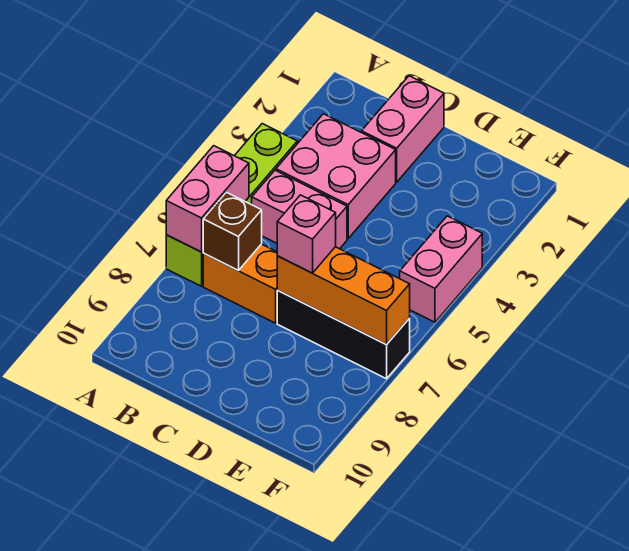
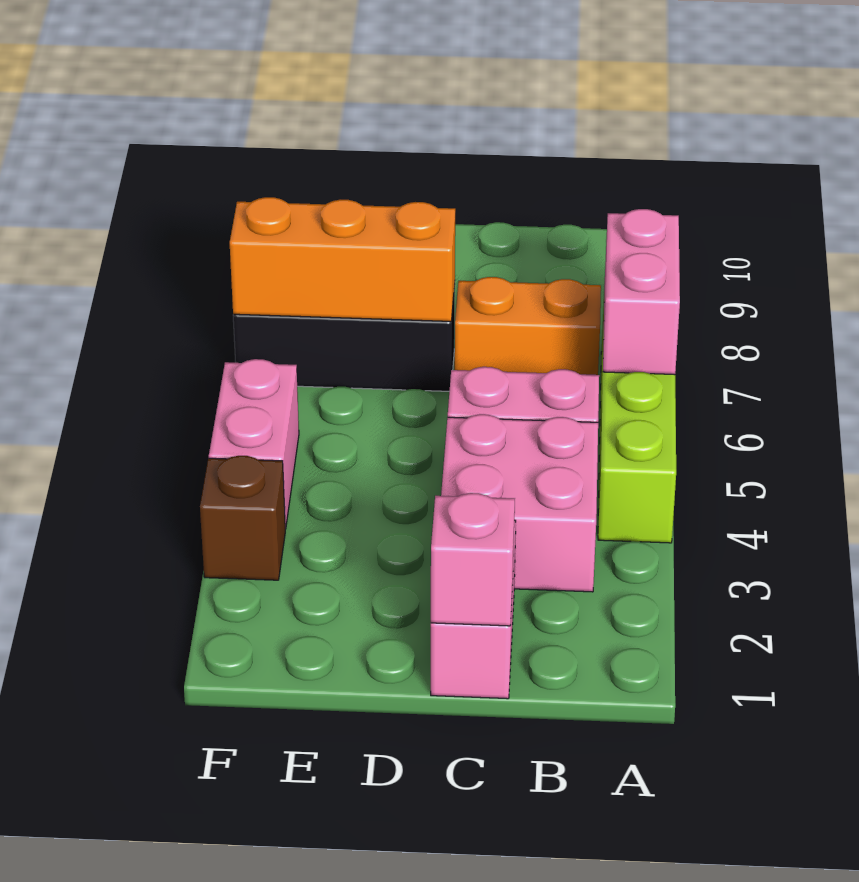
brown 1x1 brick [203,192,262,270] -> brown 1x1 brick moved to [200,456,285,580]
pink 1x1 brick [277,195,336,273] -> pink 1x1 brick moved to [431,493,515,626]

